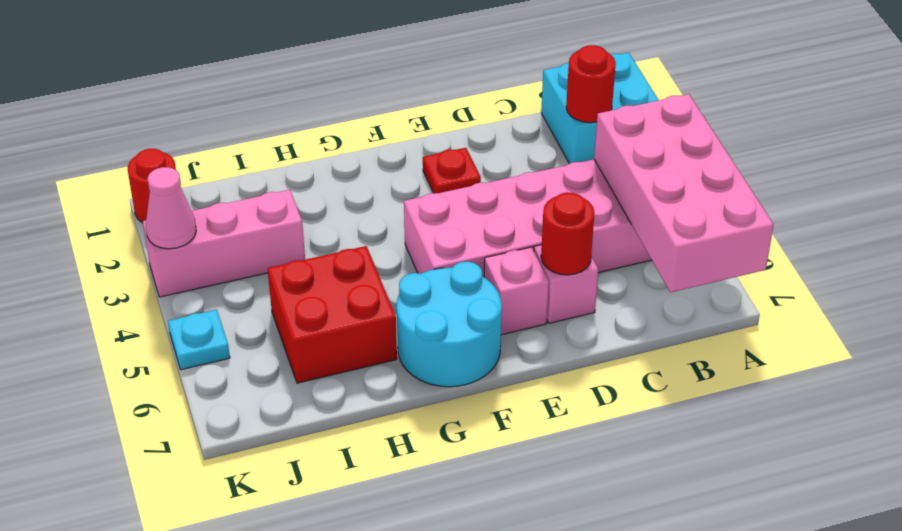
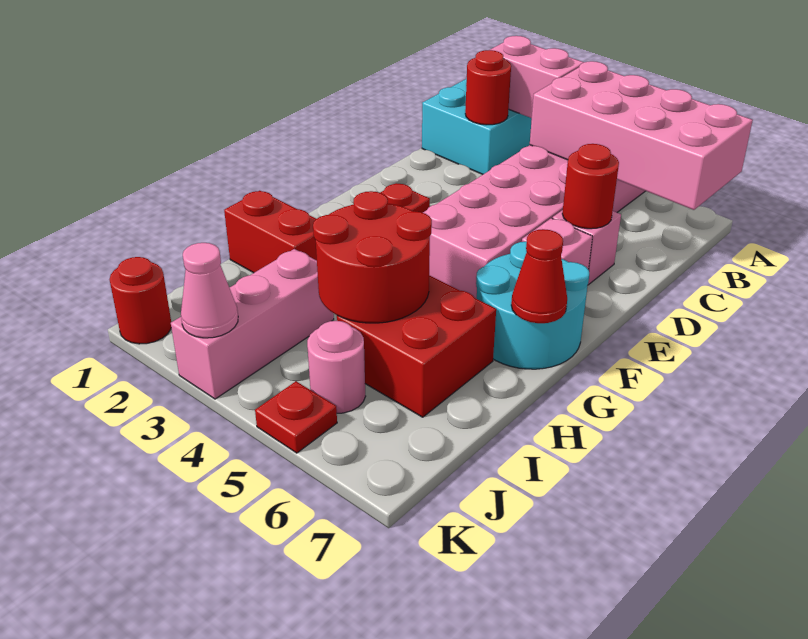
none -> pink 1x2 brick [490,36,584,118]
none -> red 1x1 cone [511,229,567,323]
none -> red 1x2 brick [224,191,317,273]
none -> red 2x2 round brick [313,191,432,323]
none -> pink 1x1 round brick [307,321,366,413]
cyan 1x1 plate [168,310,230,370] -> red 1x1 plate [255,381,337,453]

